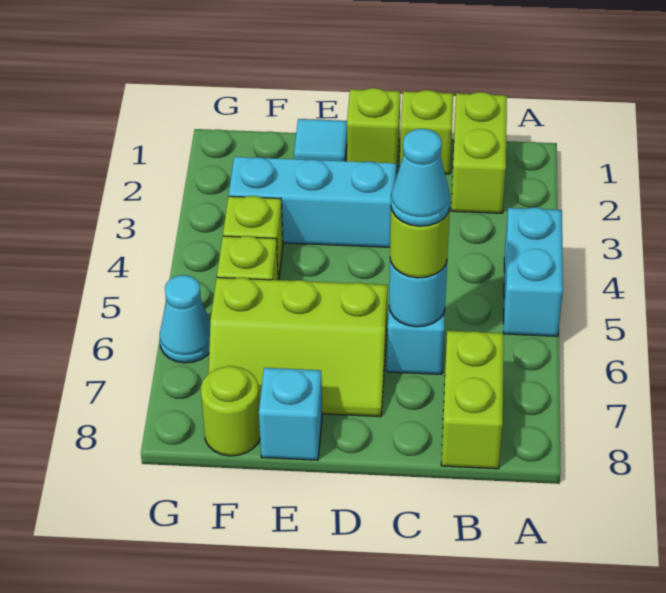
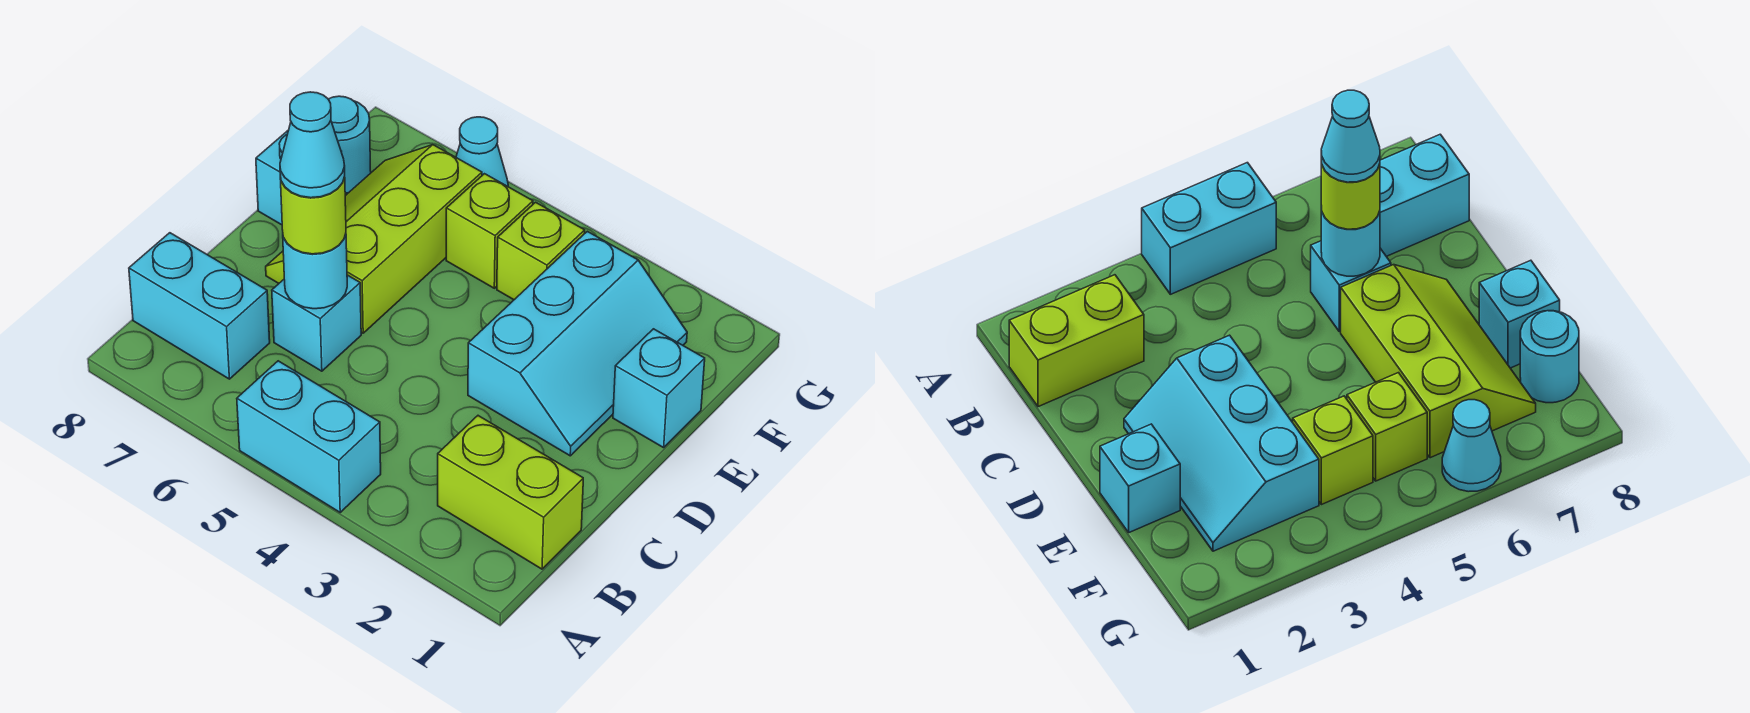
lime 1x2 brick [441,331,504,469] -> cyan 1x2 brick [129,233,270,379]
lime 1x1 brick [400,90,454,174] -> none
lime 1x1 brick [347,88,400,167] -> none
cyan 1x1 tile [294,119,347,161] -> cyan 1x1 brick [613,329,705,448]
lime 1x1 round brick [201,366,260,456] -> cyan 1x1 round brick [328,96,371,193]

